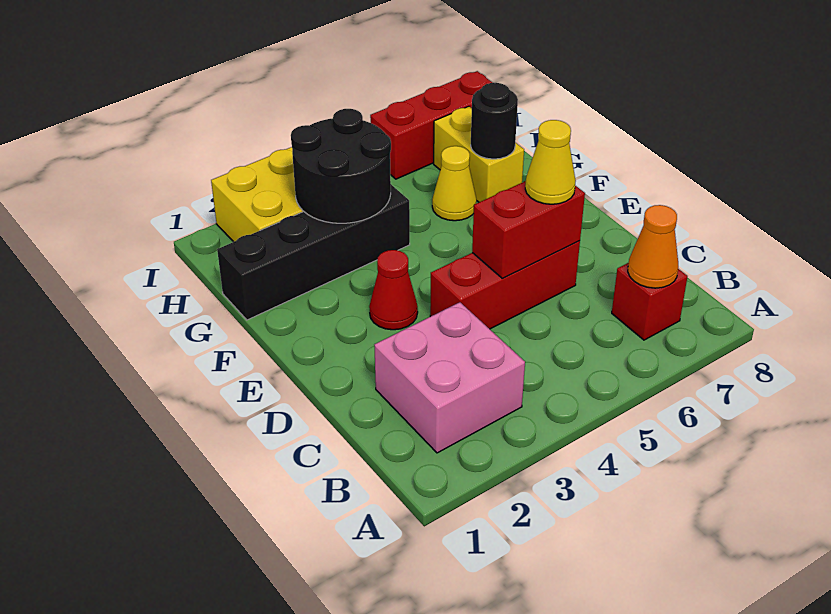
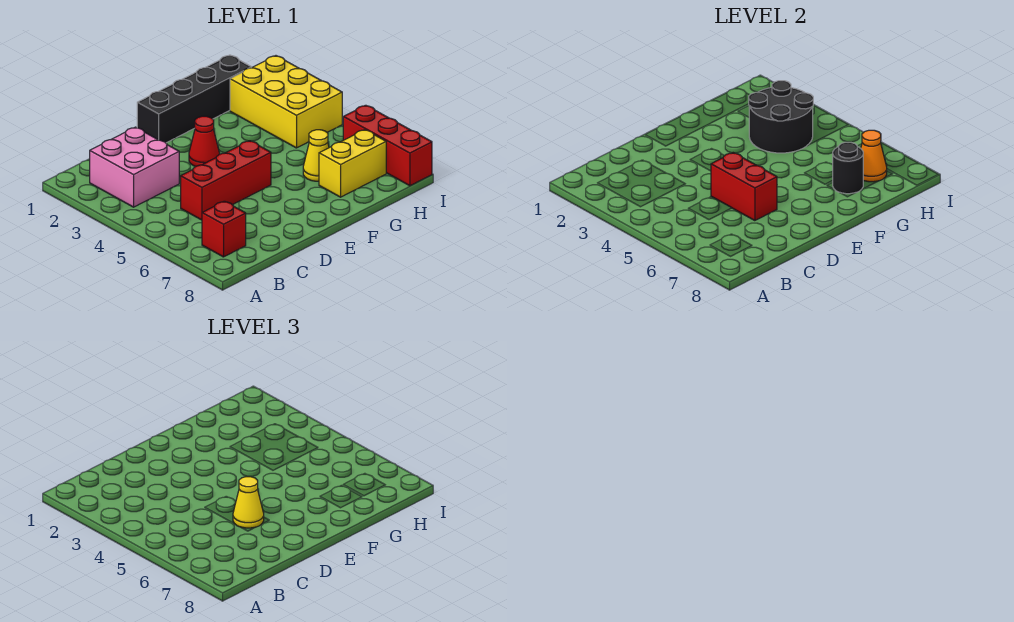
orange 1x1 cone [628,205,678,288] -> orange 1x1 cone moved to [861,130,887,182]
red 1x3 brick [430,241,580,329] -> red 1x3 brick turned to [181,141,271,220]
black 1x4 brick [217,185,410,320] -> black 1x4 brick turned to [137,55,251,143]

